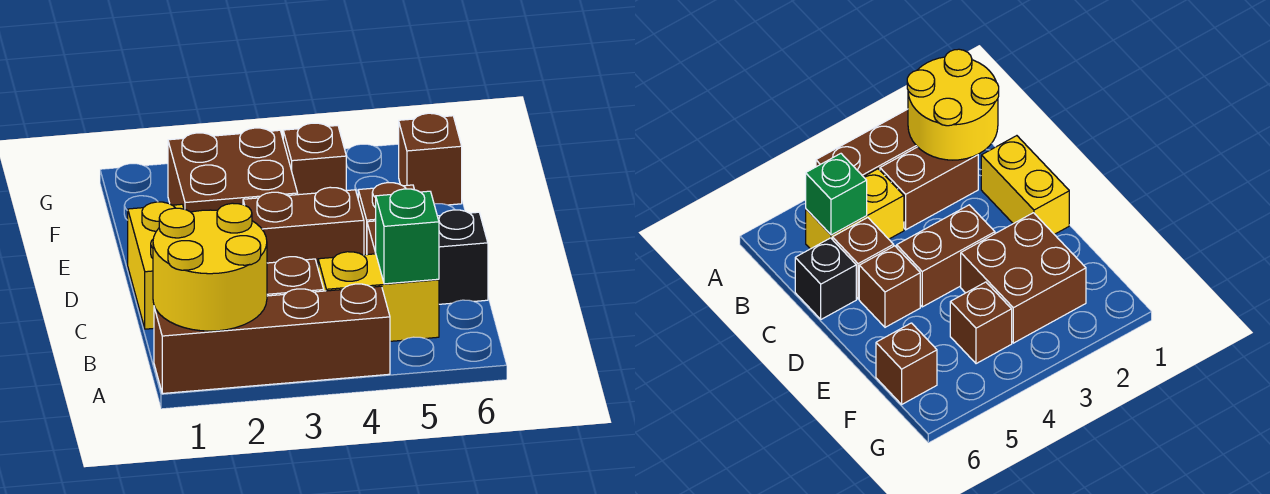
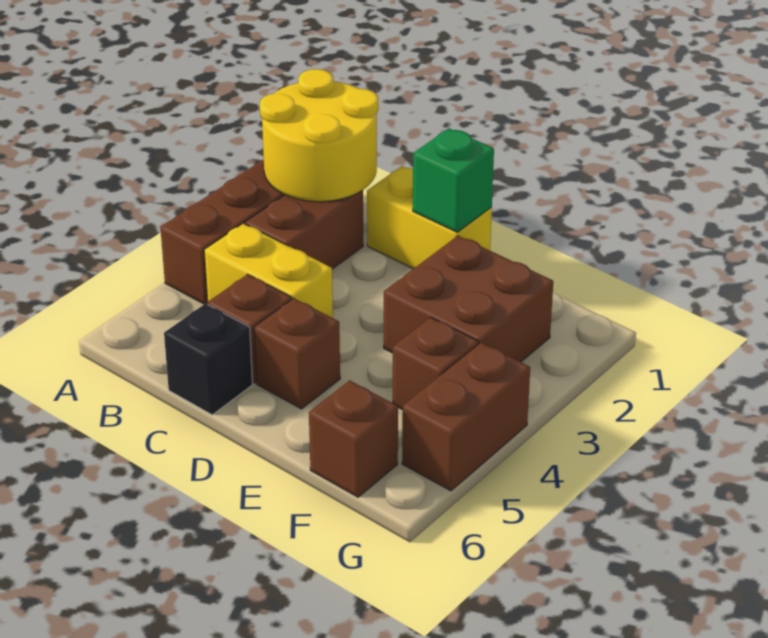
yellow 1x2 brick [318,252,439,341] -> yellow 1x2 brick turned to [204,223,333,318]
green 1x1 brick [375,189,439,284] -> green 1x1 brick moved to [413,128,494,232]
brown 1x2 brick [243,187,364,267] -> brown 1x2 brick moved to [402,343,530,491]

